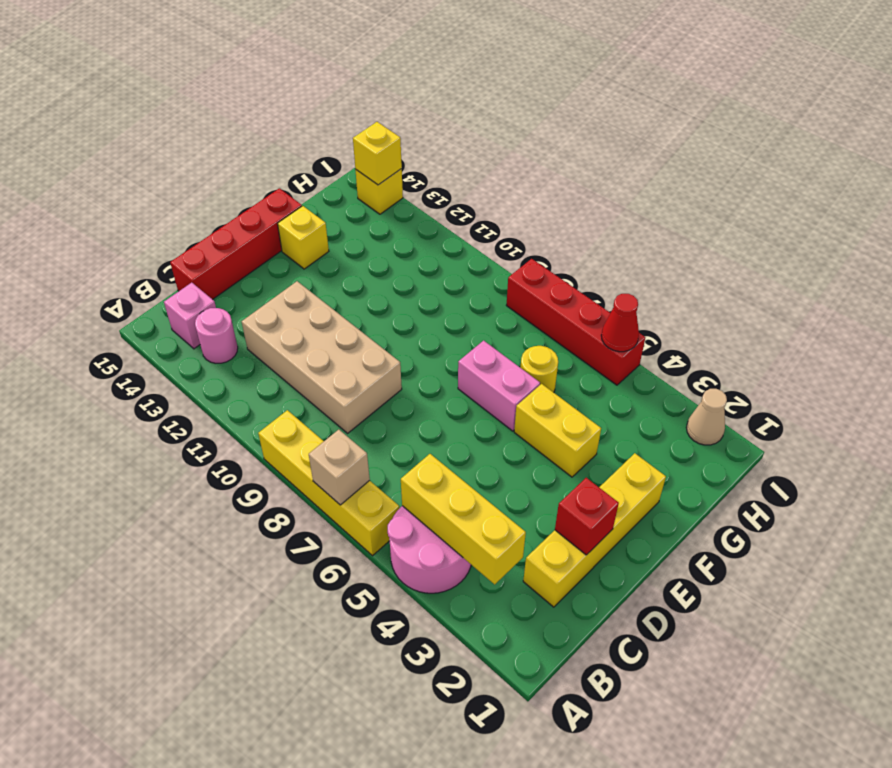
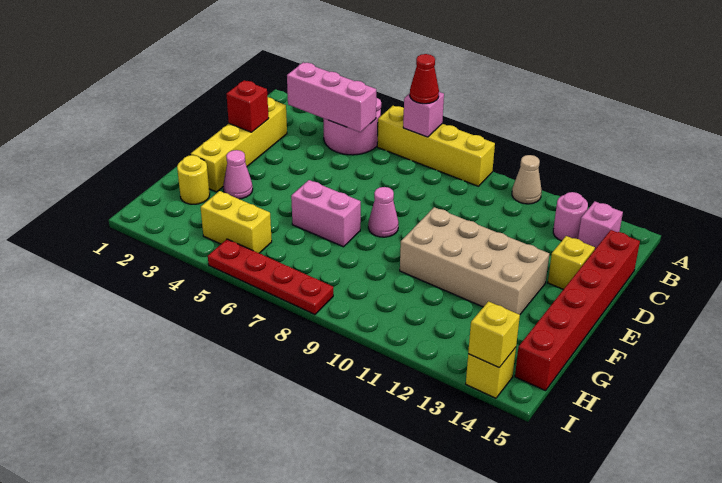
tan 1x1 brick [309,430,370,505] -> pink 1x1 brick [403,92,444,137]
yellow 1x3 brick [401,454,526,584] -> pink 1x3 brick [287,62,376,132]
tan 2x4 brick [242,281,402,433] -> tan 2x4 brick moved to [400,207,549,315]
red 1x4 brick [170,188,302,300] -> red 1x6 brick [515,230,640,391]
none -> pink 1x1 cone [368,187,399,237]
none -> pink 1x1 cone [223,150,253,199]
yellow 1x2 brick [514,384,601,477] -> yellow 1x2 brick moved to [201,191,272,253]
yellow 1x1 brick [278,206,329,269] -> yellow 1x1 brick moved to [548,236,595,290]
yellow 1x1 round brick [521,346,558,392] -> yellow 1x1 round brick moved to [177,155,210,204]
tan 1x1 cone [686,389,727,445] -> tan 1x1 cone moved to [512,155,542,204]
red 1x4 brick [506,259,645,385] -> red 1x4 plate [208,239,333,314]
red 1x1 cone [601,294,639,352] -> red 1x1 cone moved to [410,54,439,104]

